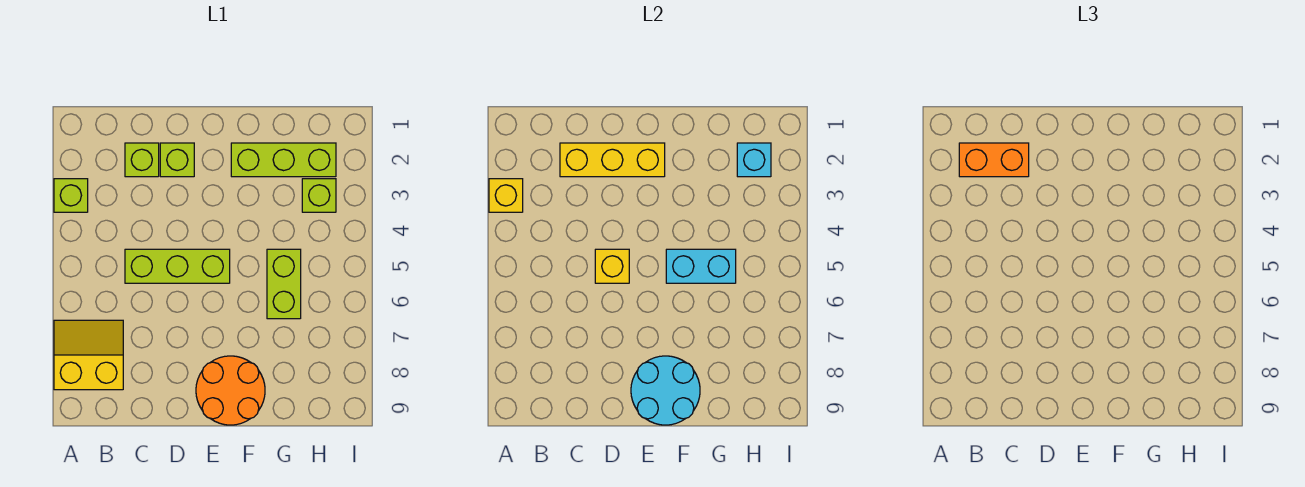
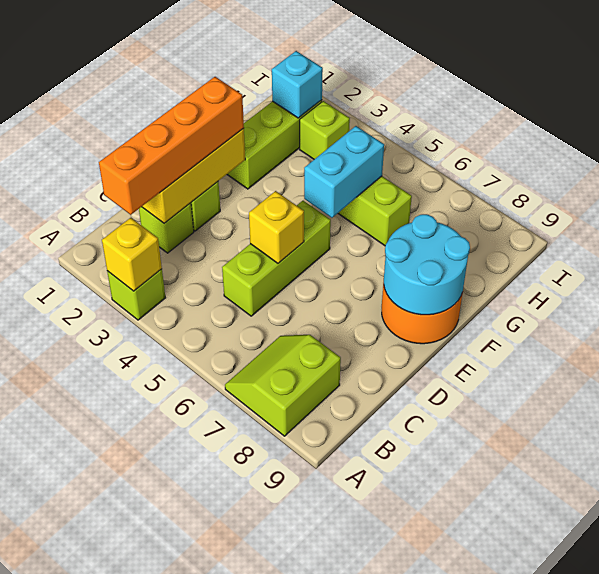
yellow 2x2 slope [54,320,123,390] -> lime 2x2 slope [225,335,341,436]
orange 1x2 brick [959,143,1029,177] -> orange 1x4 brick [99,77,244,215]

